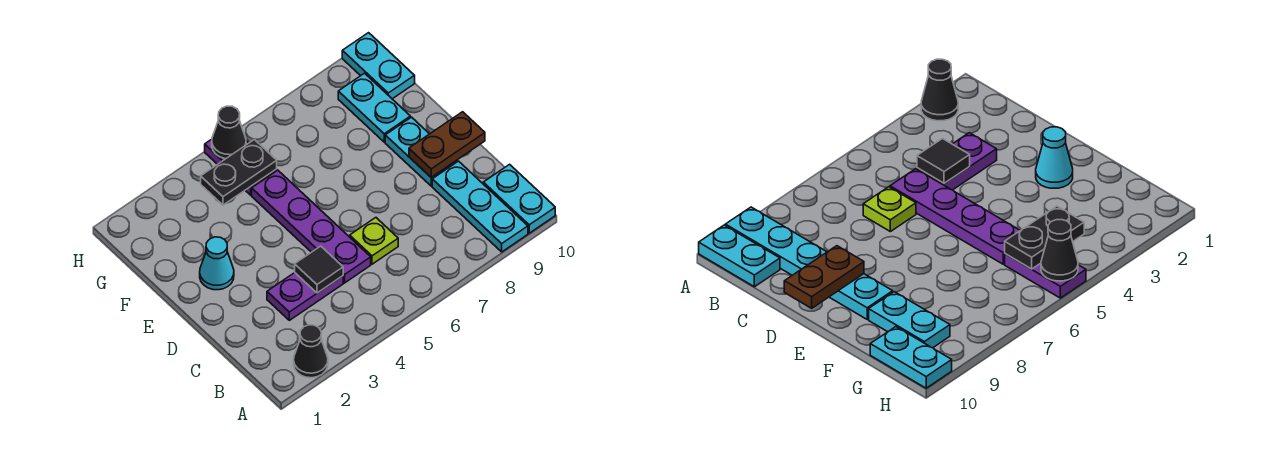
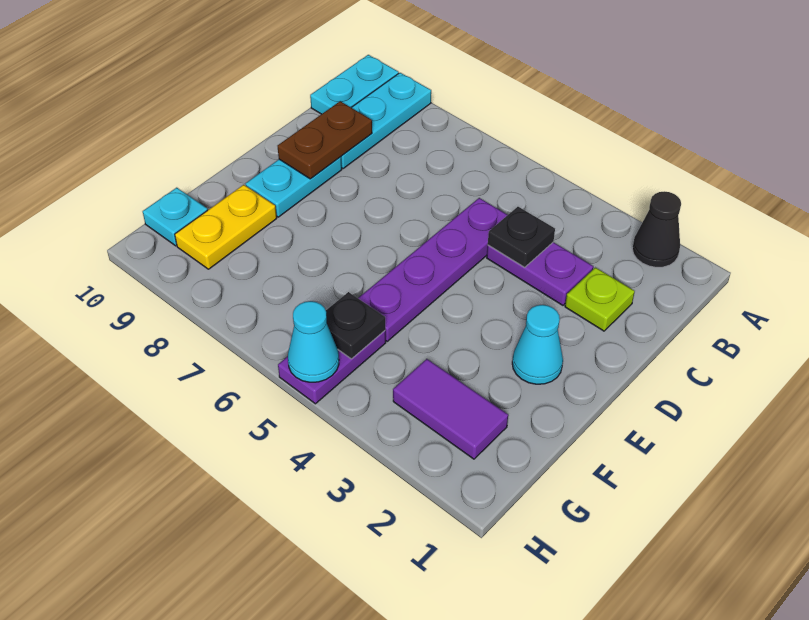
black 1x1 tile [295,246,343,293] -> black 1x1 plate [488,207,555,267]
lime 1x1 plate [350,218,398,264] -> lime 1x1 plate moved to [565,268,635,331]
brown 1x2 plate [409,112,485,177] -> brown 1x2 plate turned to [278,101,372,179]
cyan 1x2 plate [338,73,410,142] -> yellow 1x2 plate [175,185,277,269]
none -> purple 1x2 tile [393,359,508,459]
black 1x2 plate [201,139,277,205] -> black 1x1 plate [326,292,385,359]
cyan 1x2 plate [342,33,415,99] -> cyan 1x1 plate [143,188,208,246]
black 1x1 cone [212,106,246,159] -> cyan 1x1 cone [288,301,339,382]

